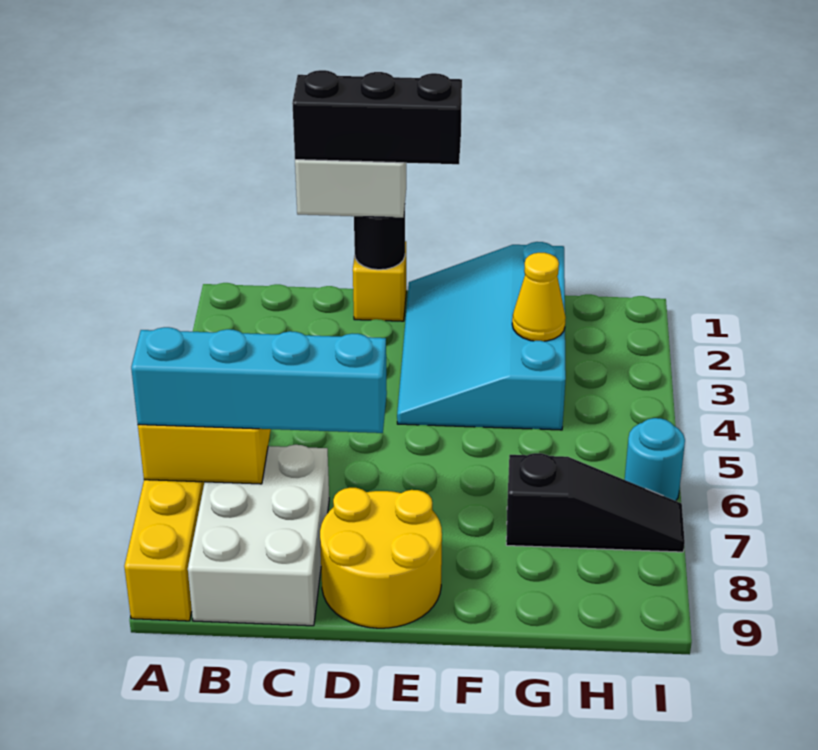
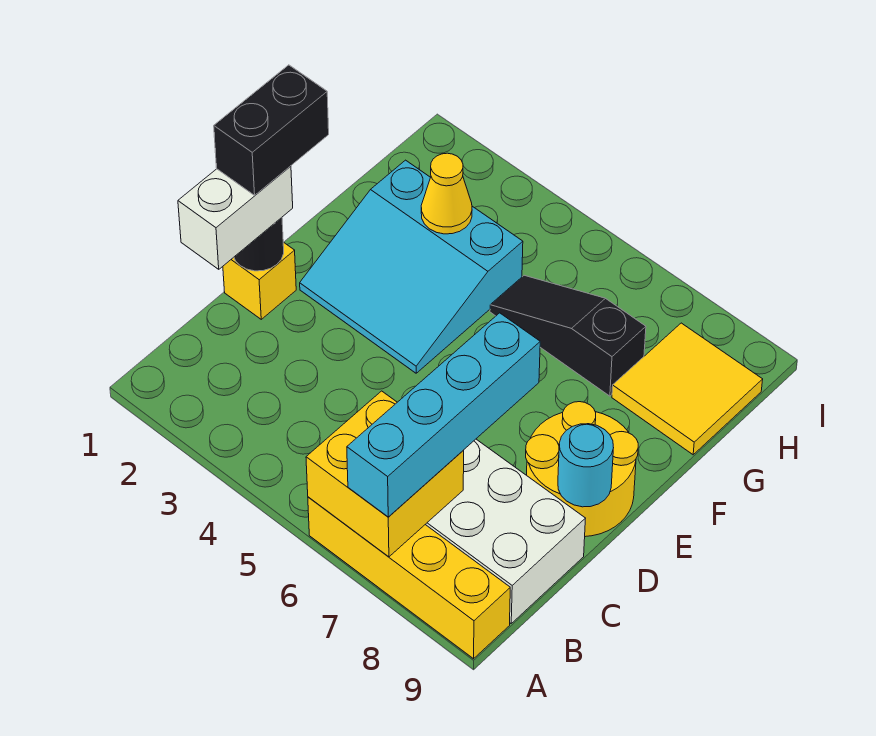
black 1x3 brick [292,70,462,164] -> black 1x2 brick [214,65,329,195]
cyan 3x4 slope [397,242,566,430] -> cyan 3x3 slope [300,160,523,373]
black 1x3 slope [506,453,685,552] -> black 1x3 slope turned to [490,275,646,396]
none -> yellow 2x2 tile [612,323,763,455]
cyan 1x1 round brick [625,418,685,501] -> cyan 1x1 round brick moved to [558,424,614,507]

